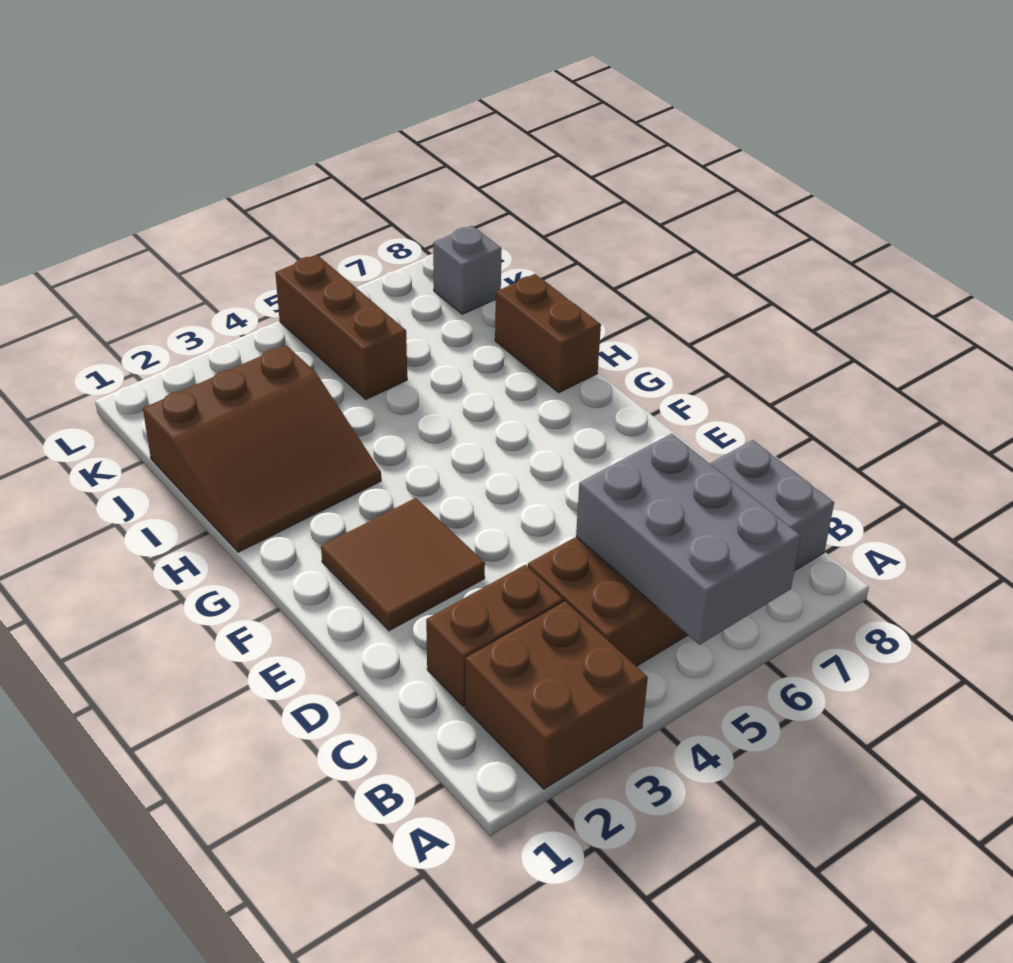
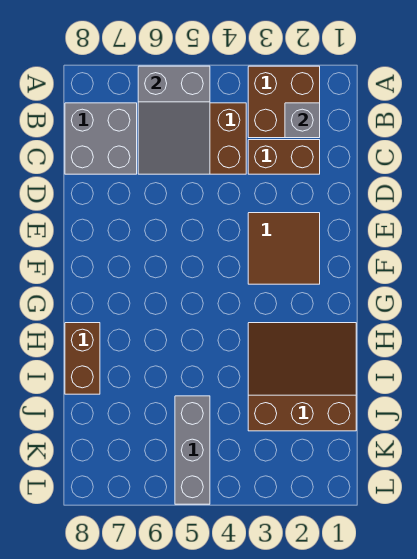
grey 2x3 brick [576,434,801,645] -> grey 2x3 slope [138,66,210,174]
brown 1x3 brick [275,255,407,399] -> grey 1x3 brick [175,396,210,504]
grey 1x1 brick [433,226,502,314] -> grey 1x1 brick moved to [285,103,320,138]

